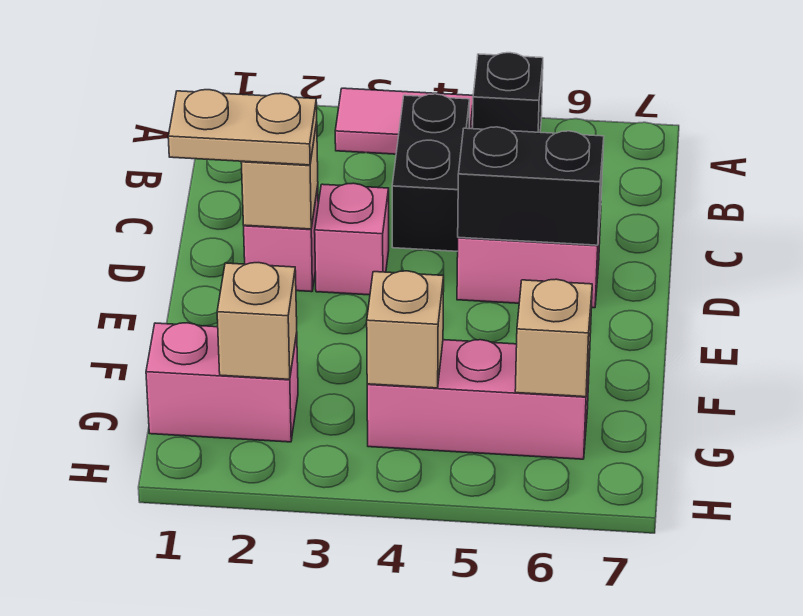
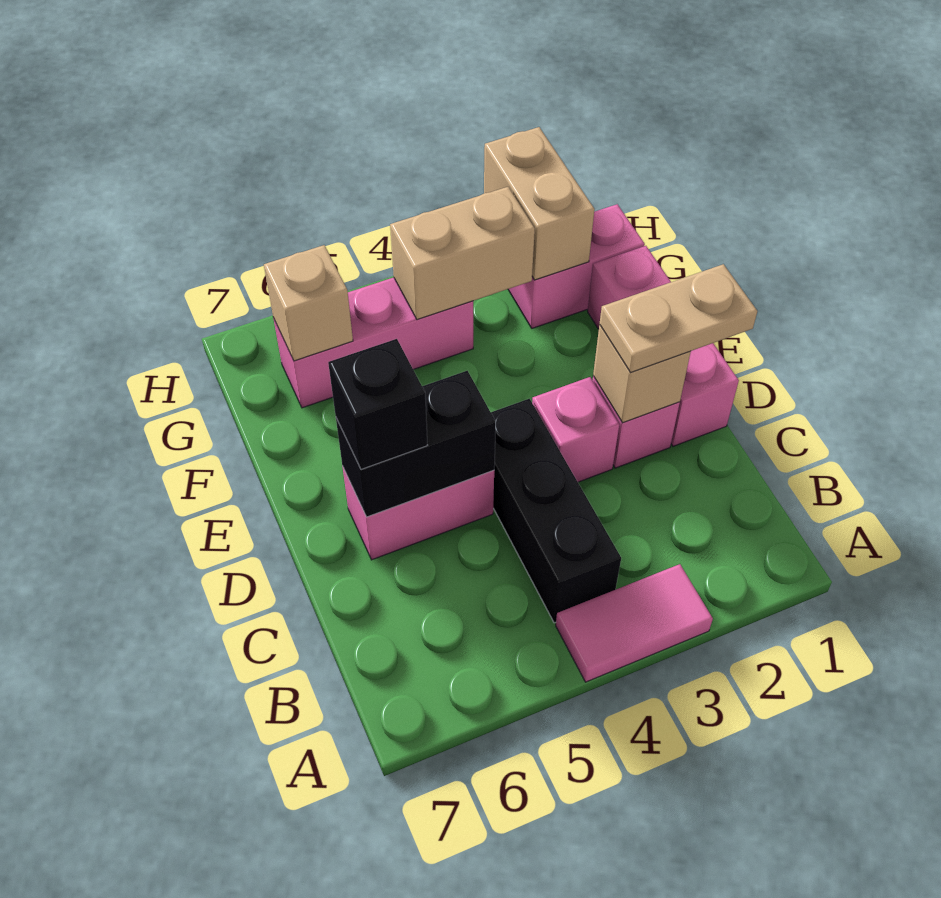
black 1x1 brick [473,53,543,132] -> black 1x1 brick moved to [328,339,427,469]
black 1x2 brick [392,94,470,251] -> black 1x3 brick [491,399,621,623]
none -> pink 1x3 brick [588,246,739,446]
tan 1x1 brick [217,263,297,379] -> tan 1x2 brick [484,127,595,280]
tan 1x1 brick [367,271,444,388] -> tan 1x2 brick [390,187,535,320]

